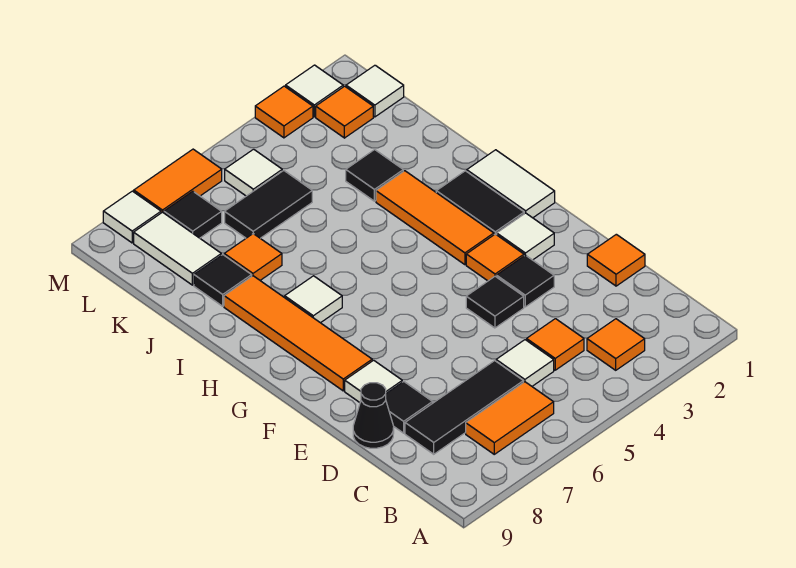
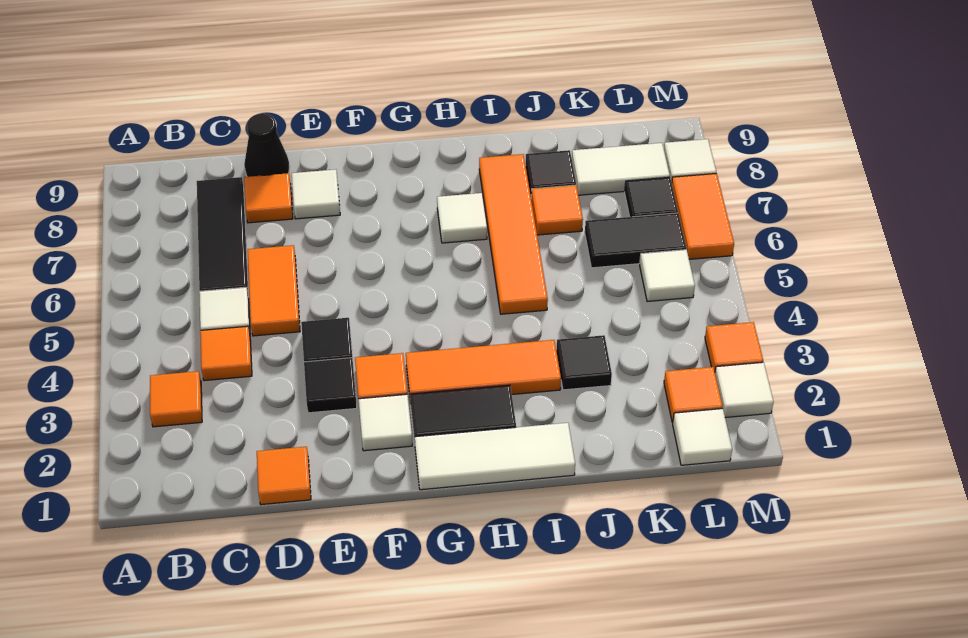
orange 1x2 tile [466,382,554,454] -> orange 1x2 tile moved to [247,245,300,336]
black 1x1 tile [386,382,433,433] -> orange 1x1 tile [244,173,293,223]
orange 1x4 tile [224,276,372,391] -> orange 1x4 tile turned to [479,154,548,314]
white 1x2 tile [467,150,555,218] -> white 1x3 tile [415,423,575,490]
black 1x2 tile [225,170,312,238] -> black 1x2 tile turned to [585,213,686,268]

